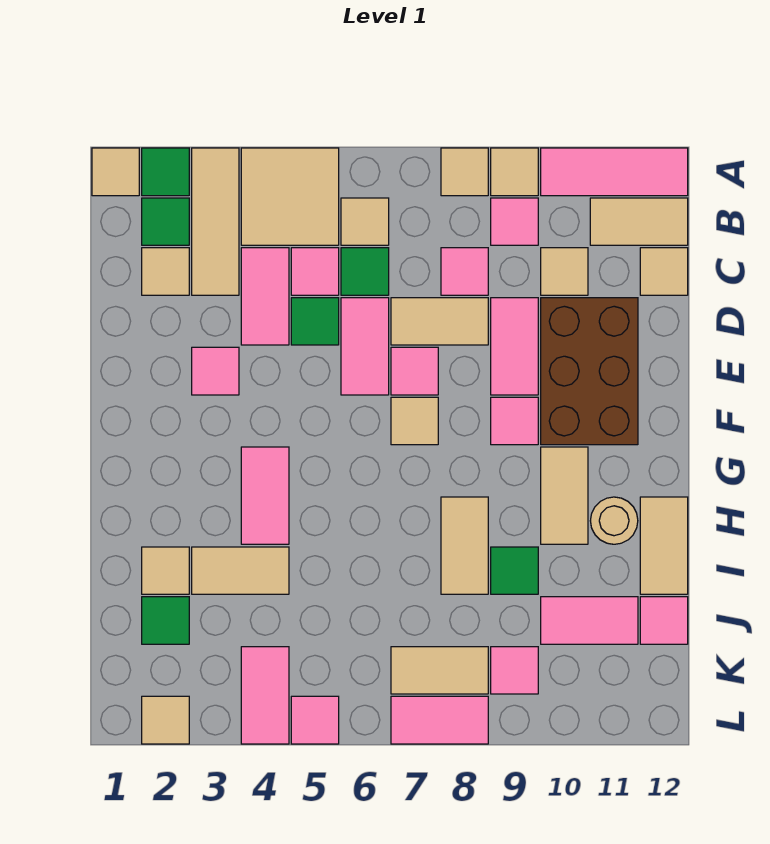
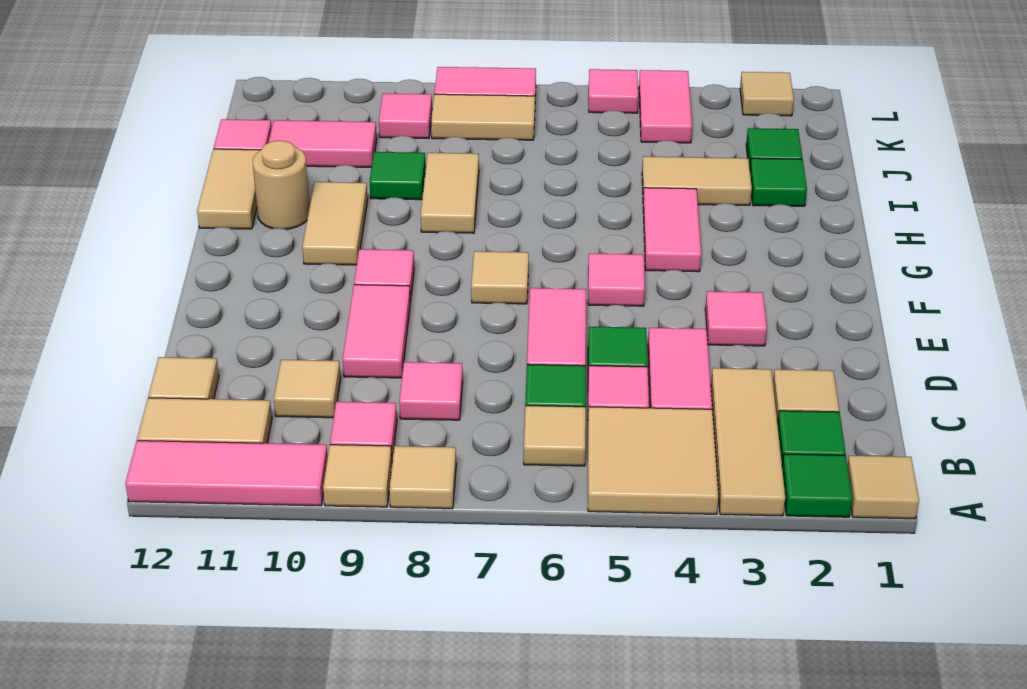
tan 1x2 tile [391,298,488,345] -> none
brown 2x3 brick [541,298,638,445] -> none
pink 1x1 tile [391,347,438,395] -> pink 1x1 tile moved to [588,253,645,306]
tan 1x1 tile [142,547,189,594] -> green 1x1 tile [750,158,807,206]

